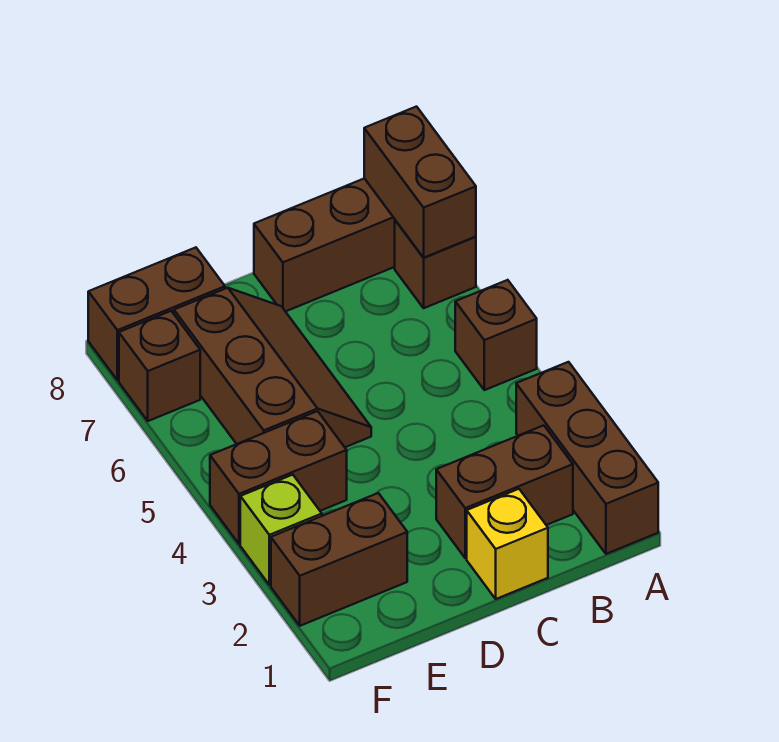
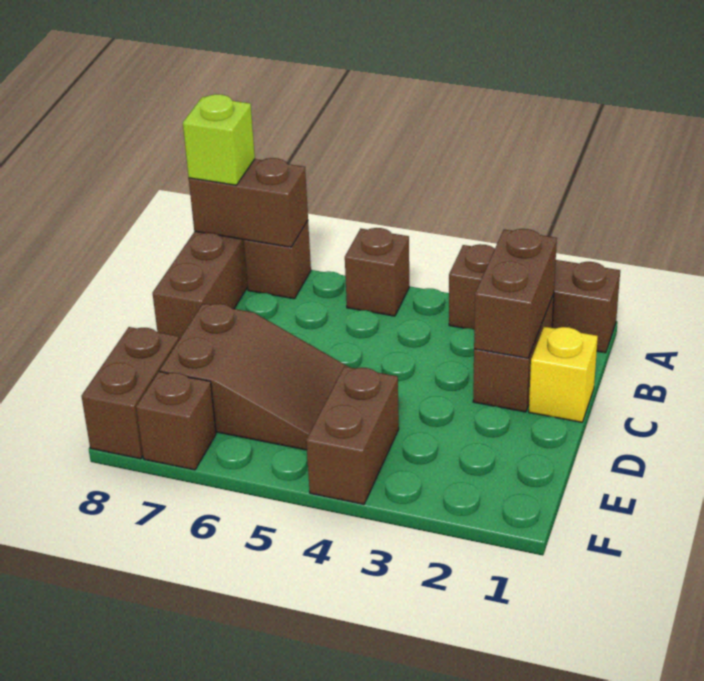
brown 2x3 slope [174,288,371,447] -> brown 2x3 slope turned to [160,303,348,450]
brown 1x2 brick [271,493,407,626] -> brown 1x2 brick moved to [474,229,557,358]
lime 1x1 brick [240,475,322,585] -> lime 1x1 brick moved to [183,94,255,185]

